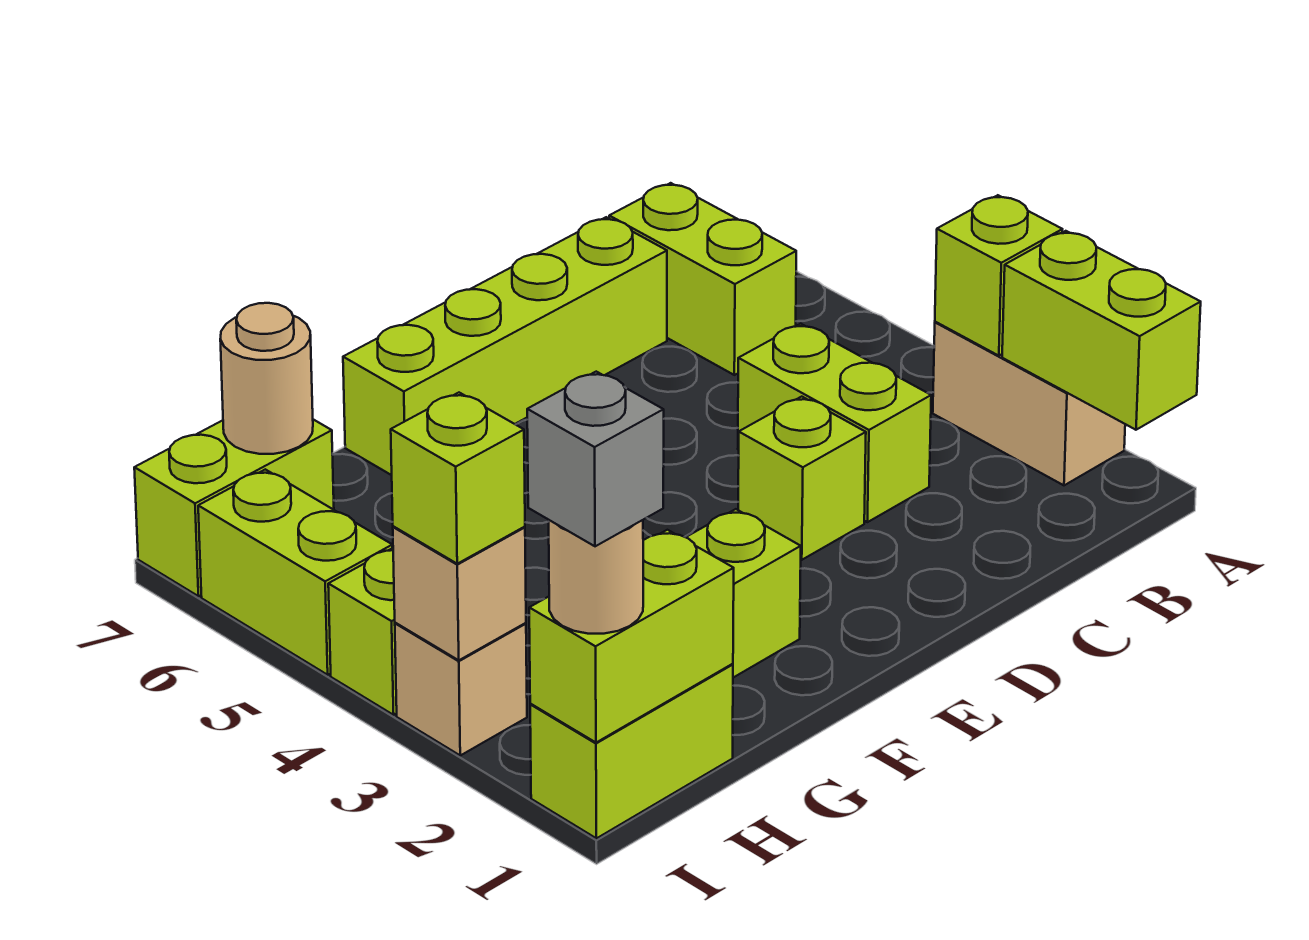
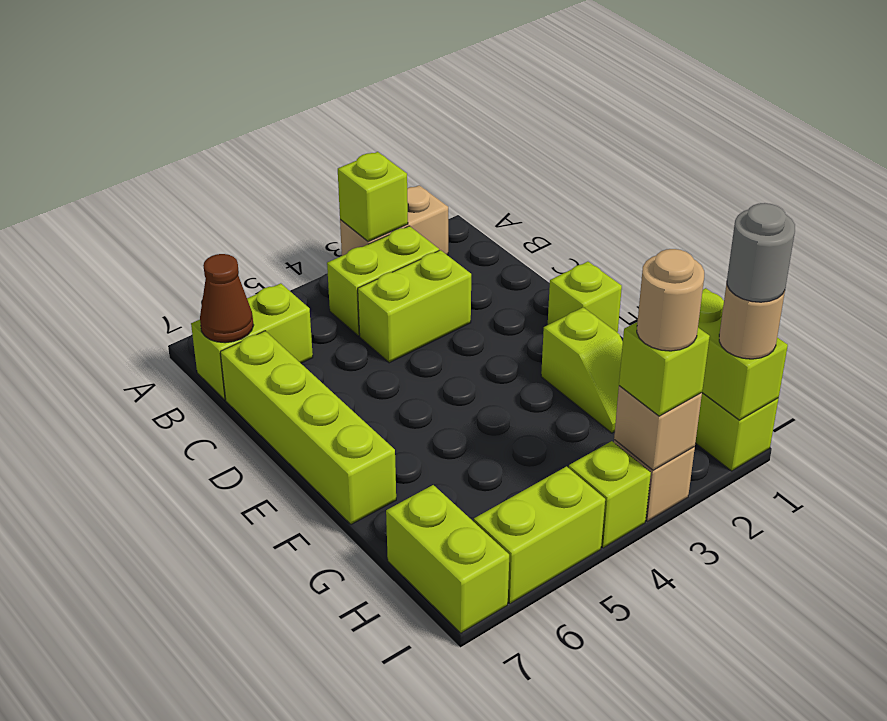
lime 1x2 brick [1002,231,1201,430] -> lime 1x2 brick moved to [327,226,439,336]
none -> brown 1x1 cone [200,254,254,343]
lime 1x1 brick [738,397,866,560] -> lime 1x1 brick moved to [548,262,622,333]
tan 1x1 round brick [220,303,313,454] -> tan 1x1 round brick moved to [637,249,704,351]
grey 1x1 brick [527,372,664,546] -> grey 1x1 round brick [727,203,795,302]

